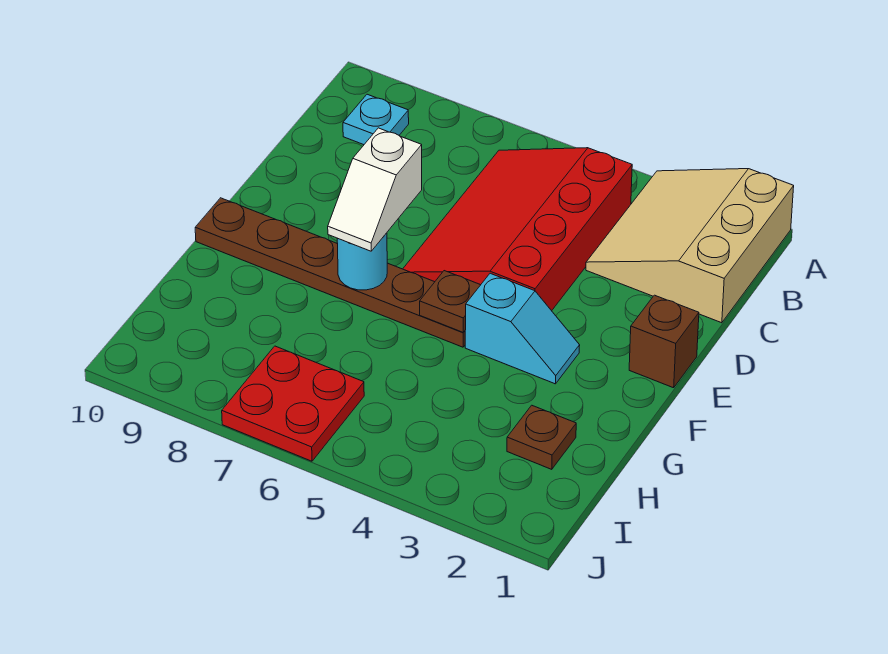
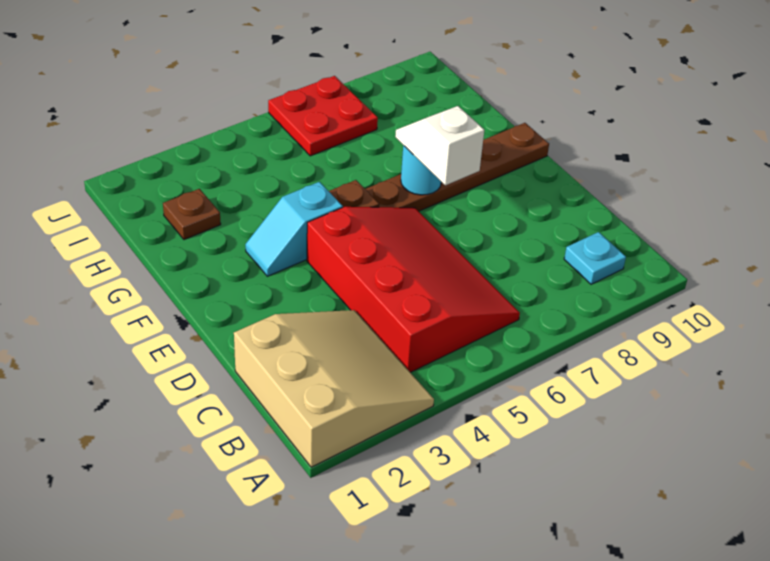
brown 1x1 brick [629,295,699,388] -> none

